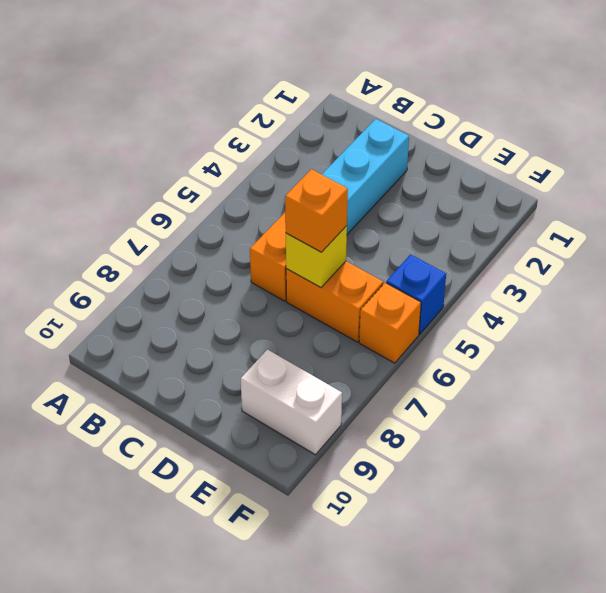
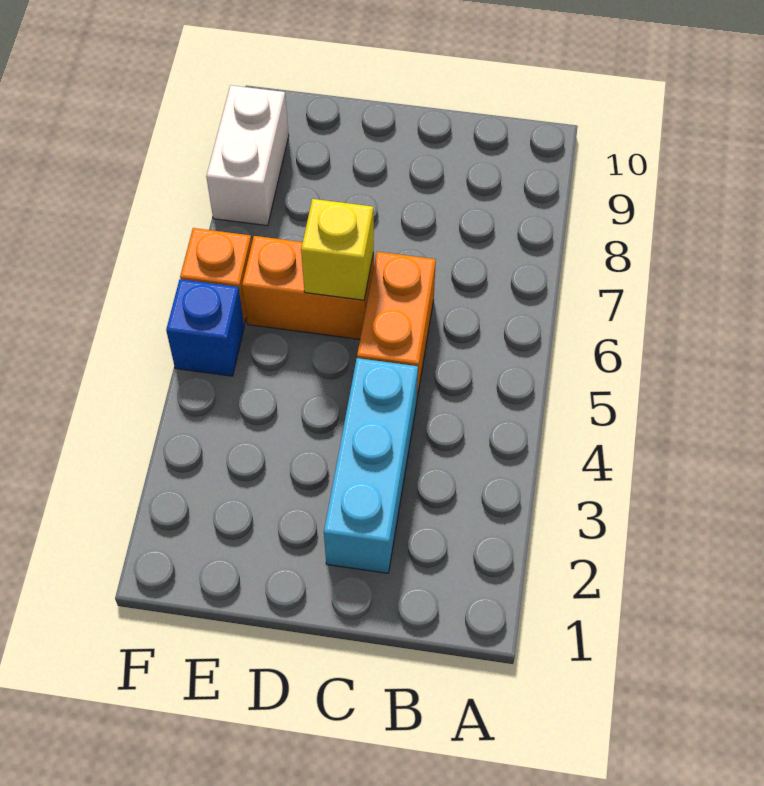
orange 1x1 brick [285,169,348,252] -> none
white 1x2 brick [241,350,342,455] -> white 1x2 brick turned to [206,85,289,226]

